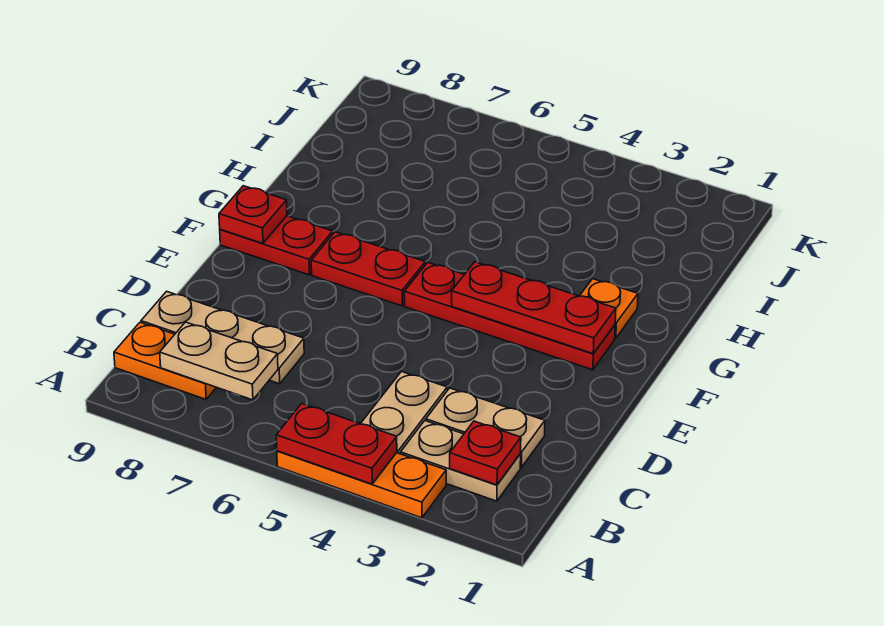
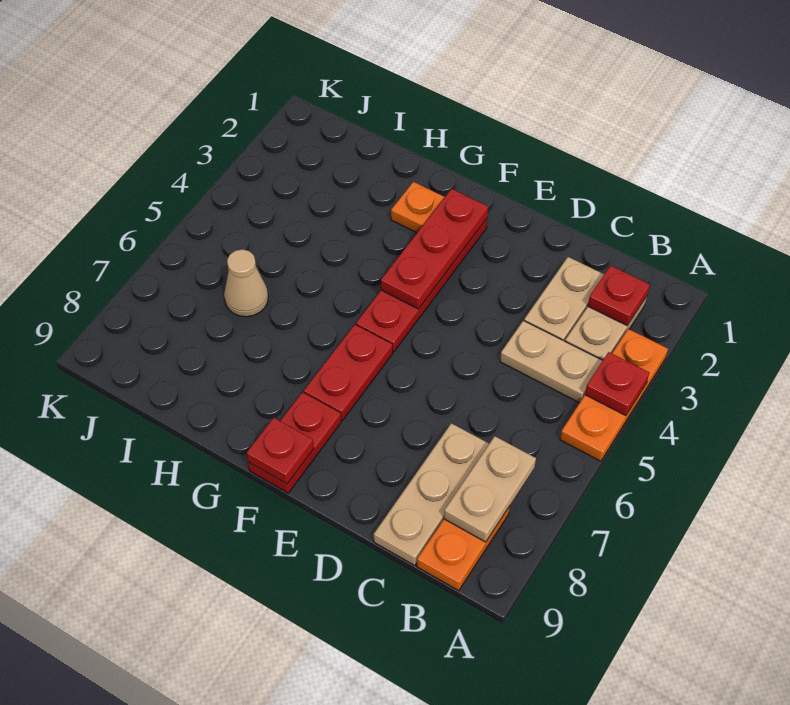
red 1x2 plate [276,403,397,484] -> red 1x1 plate [585,352,649,416]
none -> tan 1x1 cone [224,249,268,317]

